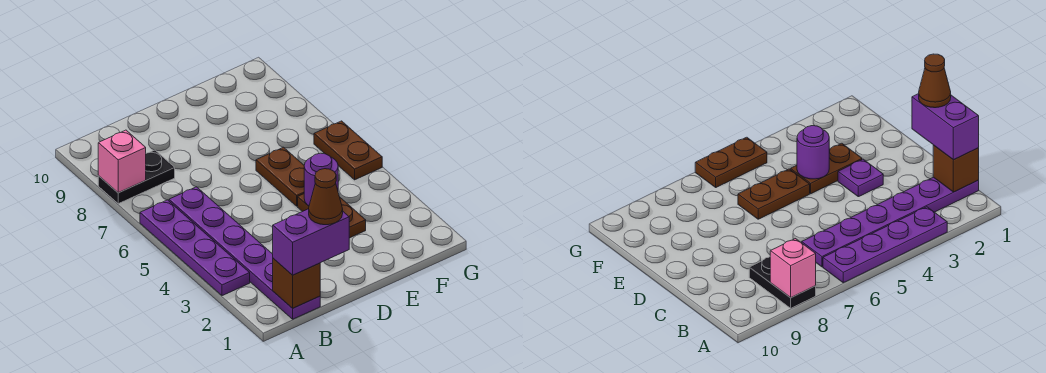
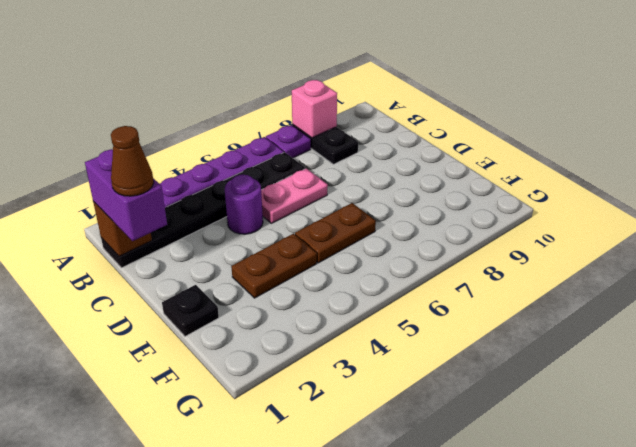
purple 1x6 plate [169,187,320,319] -> black 1x6 plate [101,152,305,268]
none -> pink 1x2 plate [261,168,328,223]
purple 1x1 plate [838,159,883,197] -> purple 1x1 plate moved to [266,125,311,158]
none -> black 1x1 plate [162,285,219,336]
purple 1x1 round brick [304,153,338,206] -> purple 1x1 round brick moved to [225,175,263,234]
brown 1x2 plate [314,121,382,180] -> none

